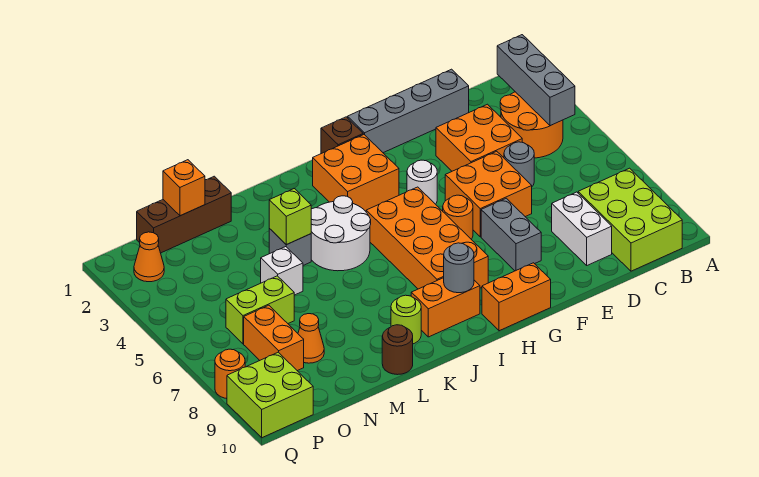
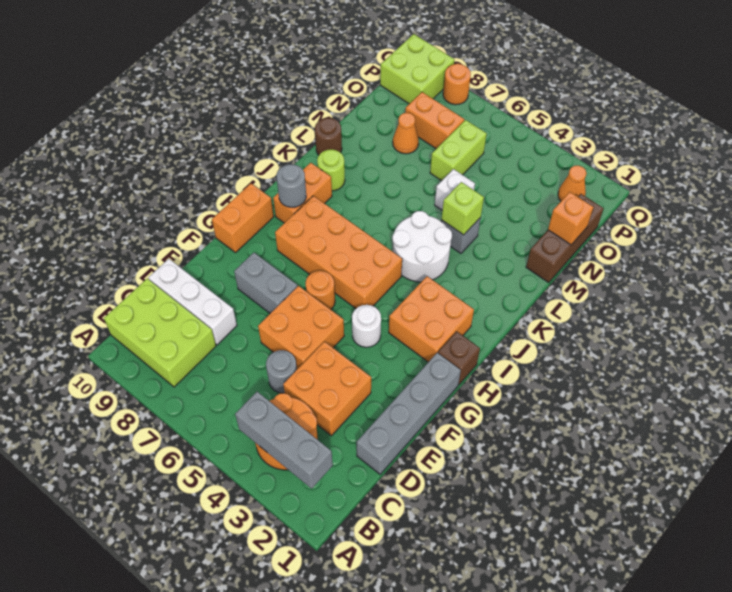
white 1x2 brick [552,192,612,265] -> white 1x3 brick [148,259,237,345]

